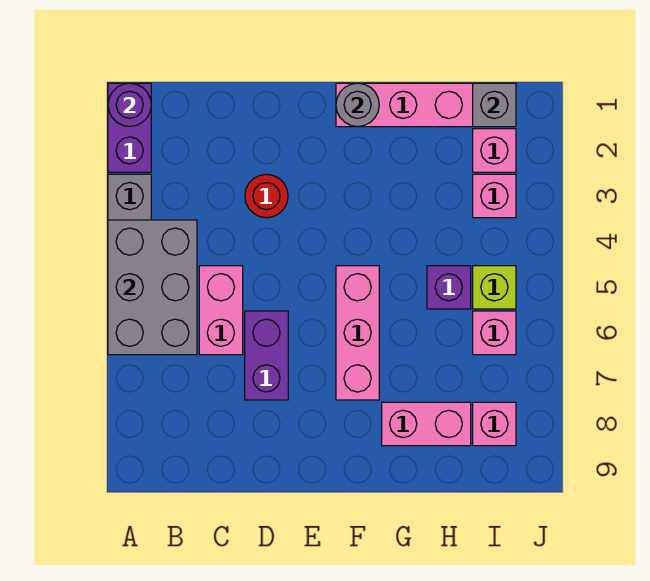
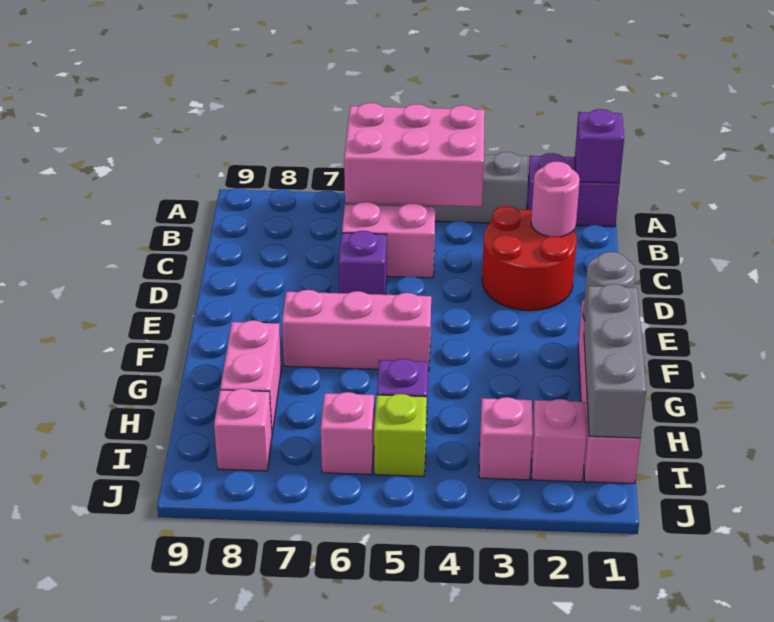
purple 1x1 round brick [108,83,151,127] -> purple 1x1 brick [575,109,624,183]
grey 2x3 brick [108,220,197,355] -> pink 2x3 brick [344,103,485,207]
none -> pink 1x1 round brick [531,162,580,237]
red 1x1 round brick [245,174,288,218] -> red 2x2 round brick [482,206,577,311]
purple 1x2 brick [245,311,288,400] -> purple 1x1 brick [339,231,387,295]
grey 1x1 brick [473,83,516,127] -> grey 1x3 brick [584,284,646,438]

